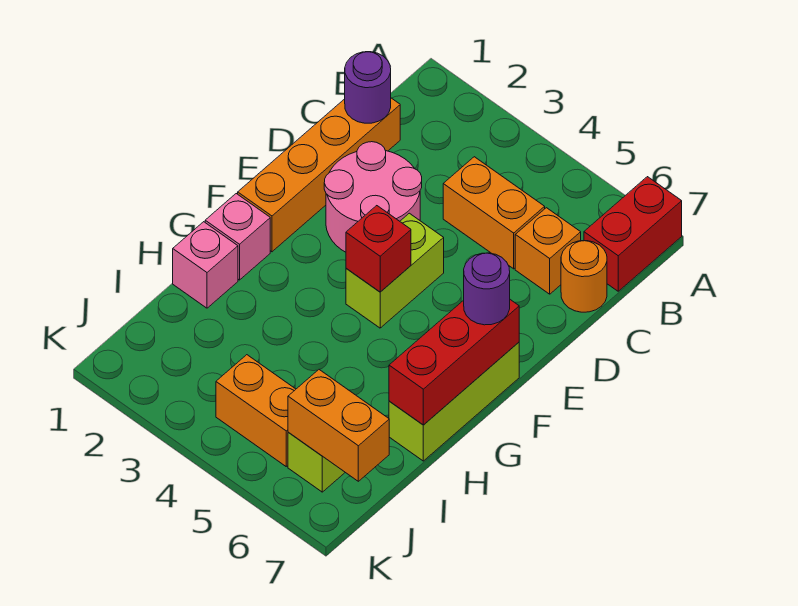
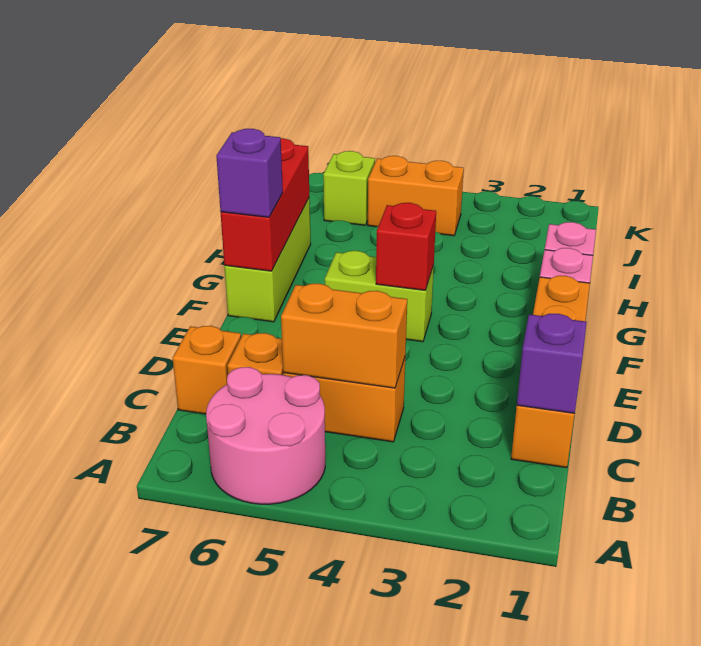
red 1x2 brick [584,177,682,291] -> none
purple 1x1 round brick [345,52,391,123] -> purple 1x1 brick [517,314,587,413]
orange 1x1 round brick [561,241,607,312] -> orange 1x1 brick [173,326,241,414]
pink 2x2 round brick [324,142,422,252] -> pink 2x2 round brick moved to [206,367,325,504]
lime 1x2 brick [346,213,444,328] -> lime 1x2 brick turned to [325,251,434,342]
purple 1x1 round brick [464,253,510,325] -> purple 1x1 brick [216,129,283,217]
orange 1x2 brick [288,370,389,481] -> orange 1x2 brick moved to [281,283,407,388]

